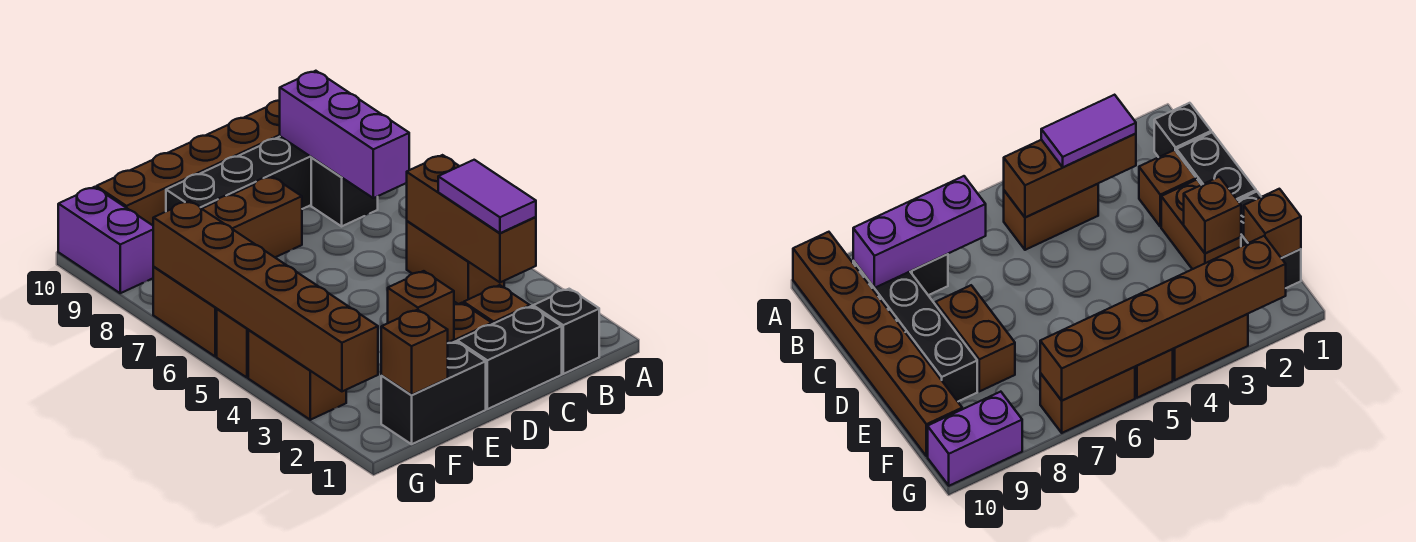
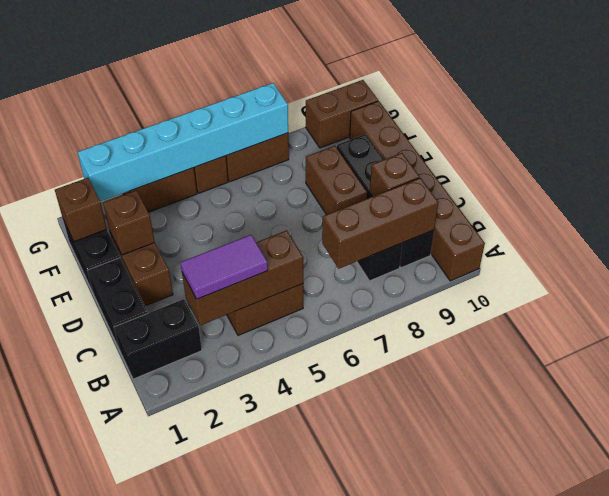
black 1x1 brick [533,289,599,374] -> black 1x2 brick [114,299,202,379]
purple 1x3 brick [280,71,409,198] -> brown 1x3 brick [322,178,438,269]
brown 1x1 brick [464,285,530,324] -> brown 1x1 brick moved to [370,153,419,196]
brown 1x6 brick [153,201,378,391] -> cyan 1x6 brick [78,83,288,202]
purple 1x2 brick [58,187,154,293] -> brown 1x2 brick [306,80,378,148]

